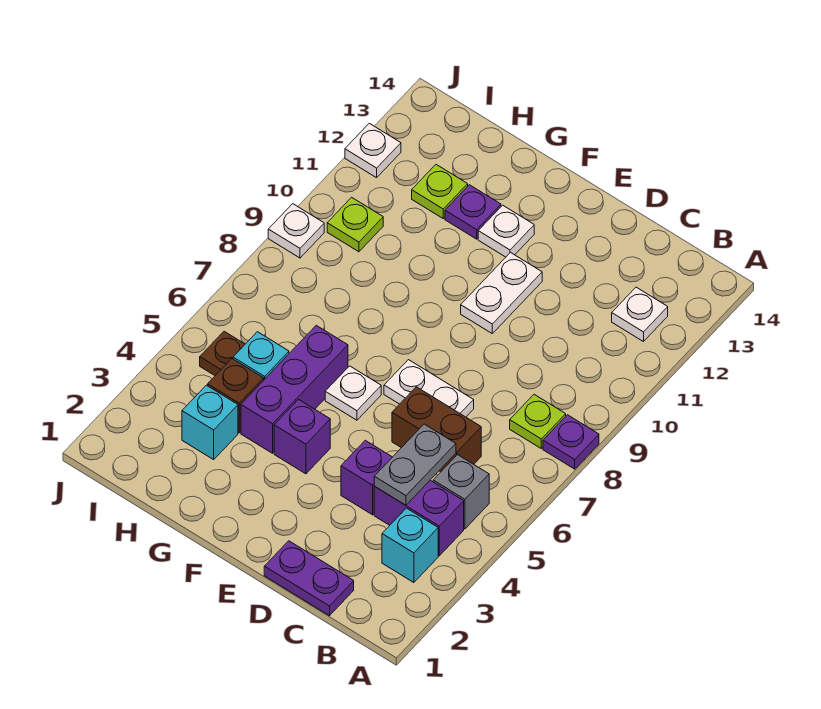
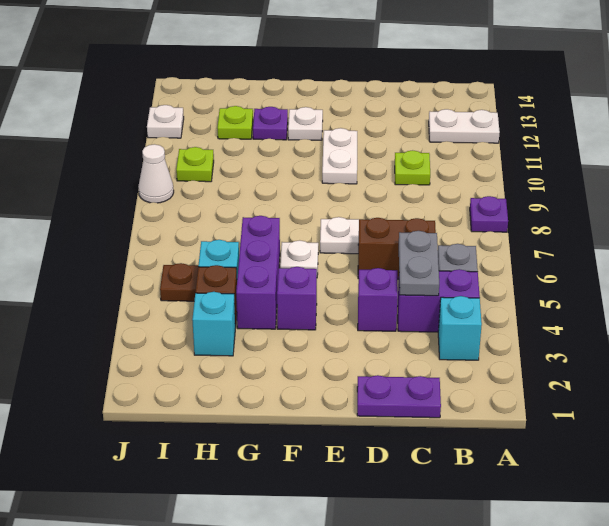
lime 1x1 plate [510,394,566,448] -> lime 1x1 plate moved to [395,150,430,185]
white 1x1 plate [612,287,668,342] -> white 1x2 plate [429,109,500,143]
white 1x1 plate [268,204,324,258] -> white 1x1 cone [138,144,174,203]

